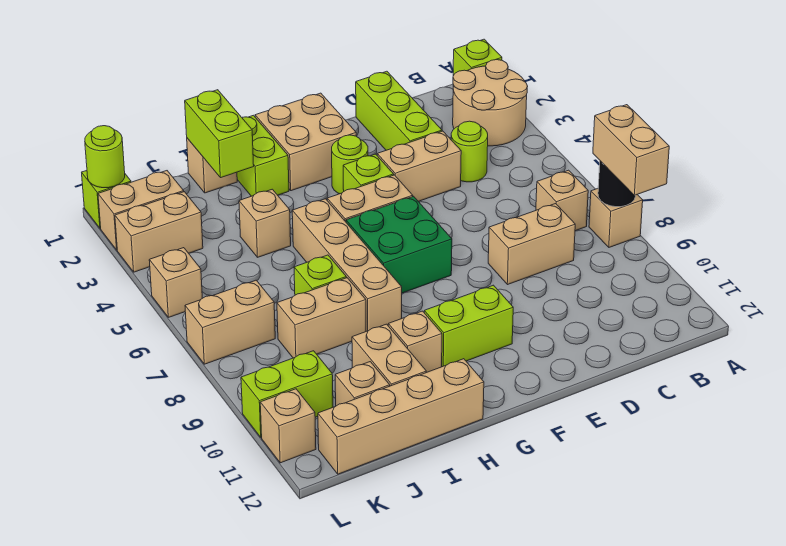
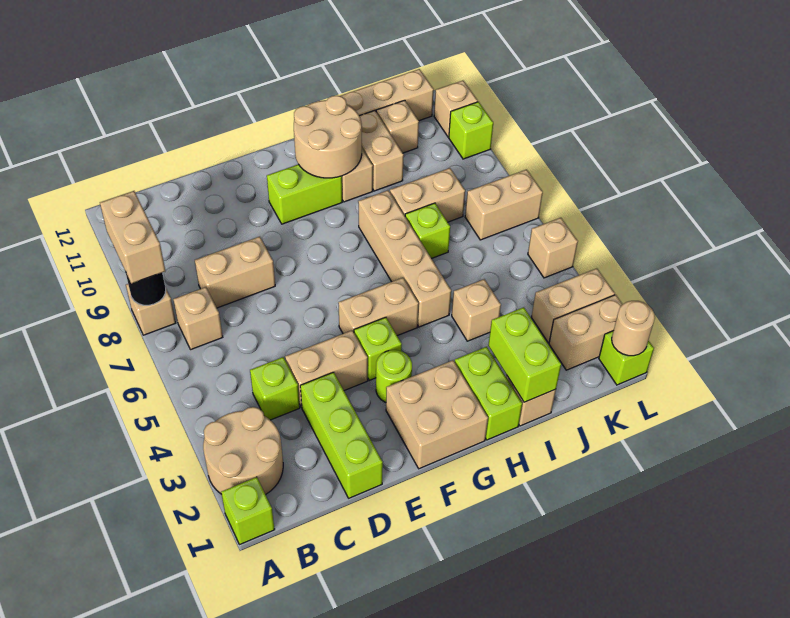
lime 1x1 round brick [451,121,488,182] -> lime 1x1 brick [250,357,300,420]
green 2x2 brick [346,196,452,293] -> none
none -> tan 2x2 round brick [294,96,362,178]
lime 1x2 brick [241,351,333,437] -> lime 1x1 brick [449,102,493,159]
lime 1x1 round brick [85,126,125,188] -> tan 1x1 round brick [612,301,655,356]

